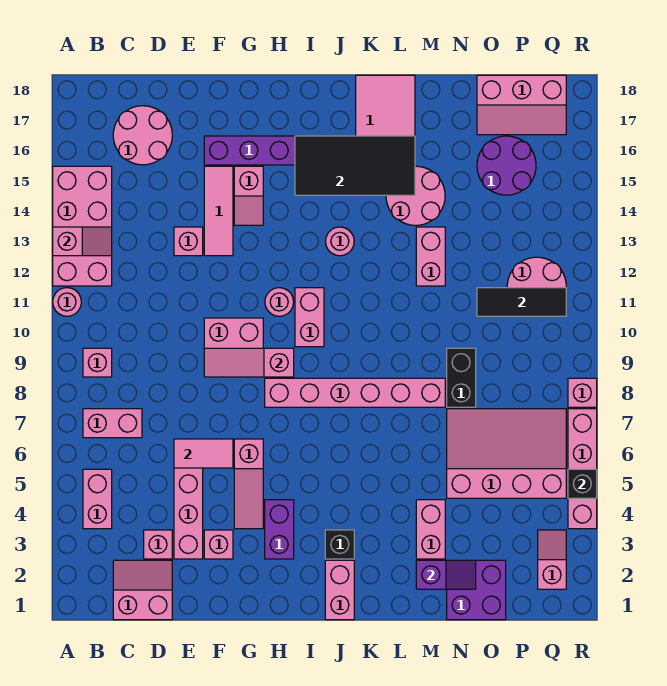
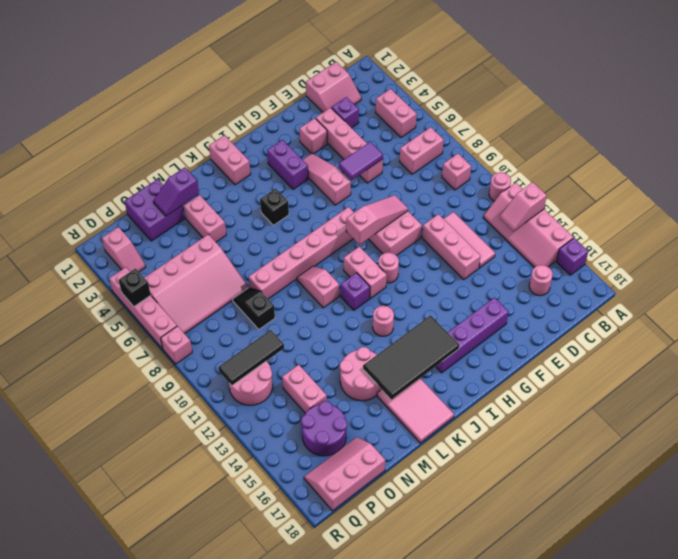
pink 2x4 brick [53,166,112,286] -> pink 2x4 slope [483,183,573,268]
none -> purple 1x1 brick [556,238,588,275]
pink 2x2 round brick [113,106,172,165] -> pink 1x1 round brick [529,265,553,296]
pink 1x1 brick [144,530,172,559] -> purple 1x1 brick [331,97,359,128]
pink 1x2 tile [174,439,233,468] -> purple 1x2 tile [339,142,383,180]
pink 1x1 brick [174,227,203,256] -> pink 1x3 brick [422,214,481,279]
pink 1x3 tile [204,166,233,256] -> pink 1x3 tile moved to [444,212,495,268]
pink 1x2 slope [234,166,263,225] -> pink 1x2 slope moved to [297,266,339,308]
black 1x1 brick [325,530,354,559] -> black 1x1 brick moved to [260,189,289,225]
none -> purple 1x1 brick [341,273,370,310]
pink 1x2 brick [416,227,445,286] -> pink 1x2 brick moved to [282,365,327,413]
black 1x2 brick [447,348,476,407] -> black 1x2 slope [233,288,275,329]

